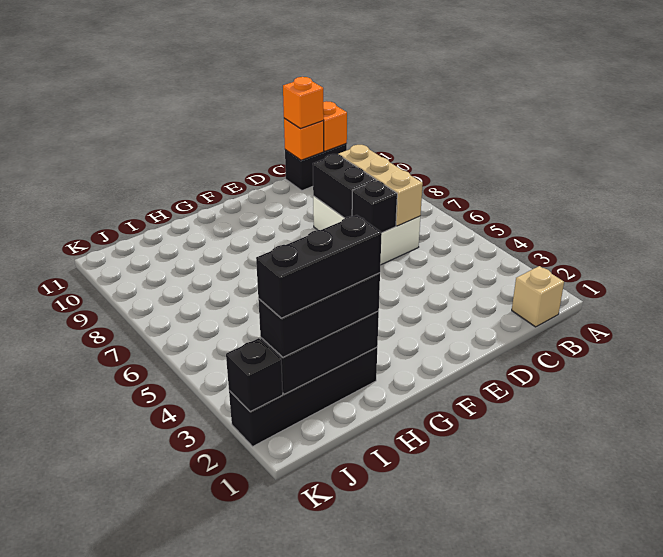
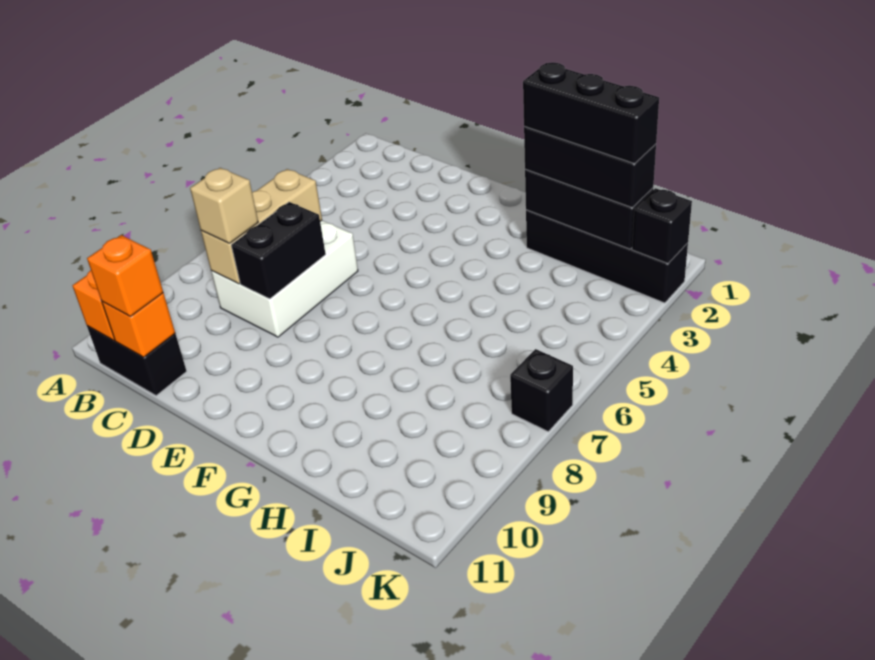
tan 1x1 brick [512,266,564,327] -> tan 1x1 brick moved to [190,168,258,243]
black 1x1 brick [352,181,397,233] -> black 1x1 brick moved to [510,349,573,431]

